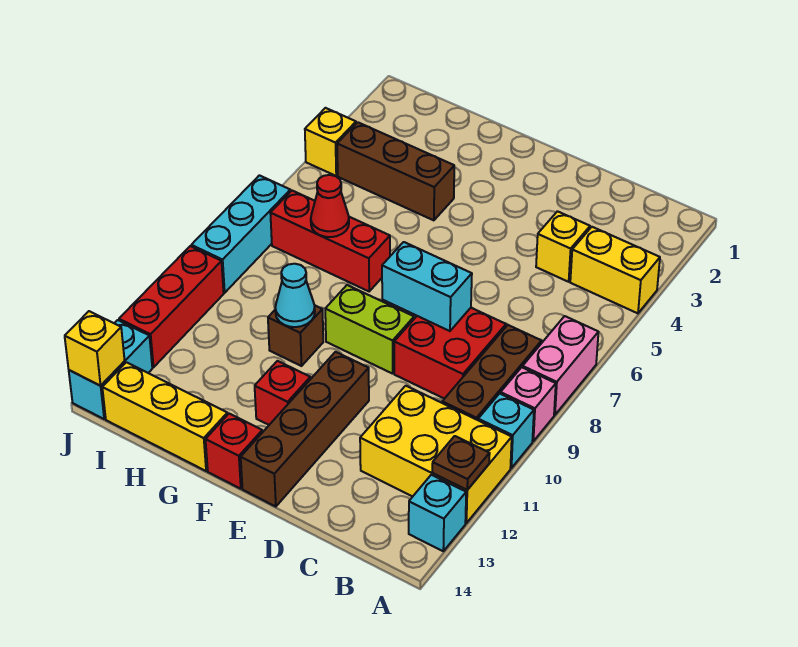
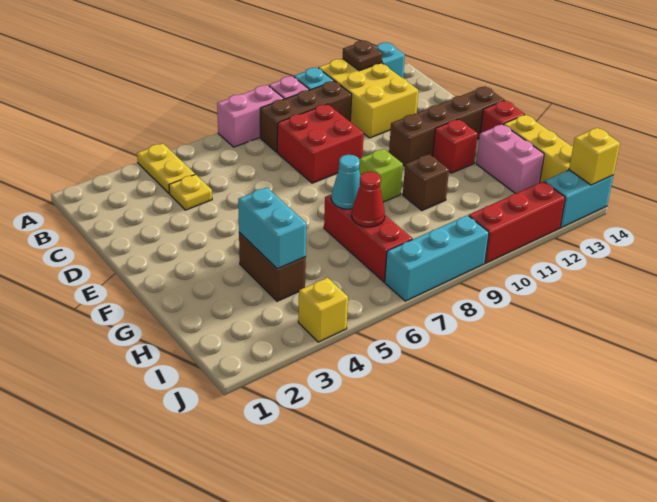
yellow 1x2 brick [570,227,660,313] -> yellow 1x2 plate [137,144,195,194]
yellow 1x1 brick [536,211,590,282] -> yellow 1x1 plate [169,174,212,210]
cyan 1x2 brick [382,242,472,331] -> cyan 1x2 brick moved to [238,187,306,269]
lime 1x2 brick [325,285,414,374] -> lime 1x1 brick [359,149,403,202]
brown 1x3 brick [337,122,454,220] -> brown 1x2 brick [239,232,306,301]
cyan 1x1 cone [275,264,315,327] -> cyan 1x1 cone moved to [331,155,360,209]
none -> pink 1x2 brick [476,124,544,194]

